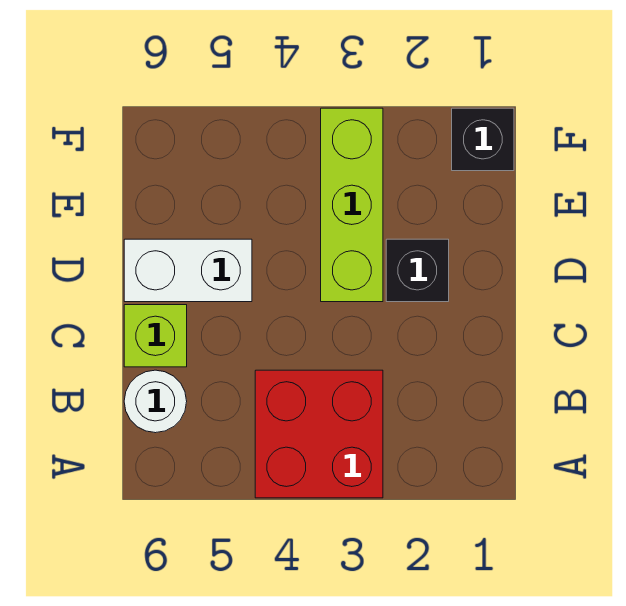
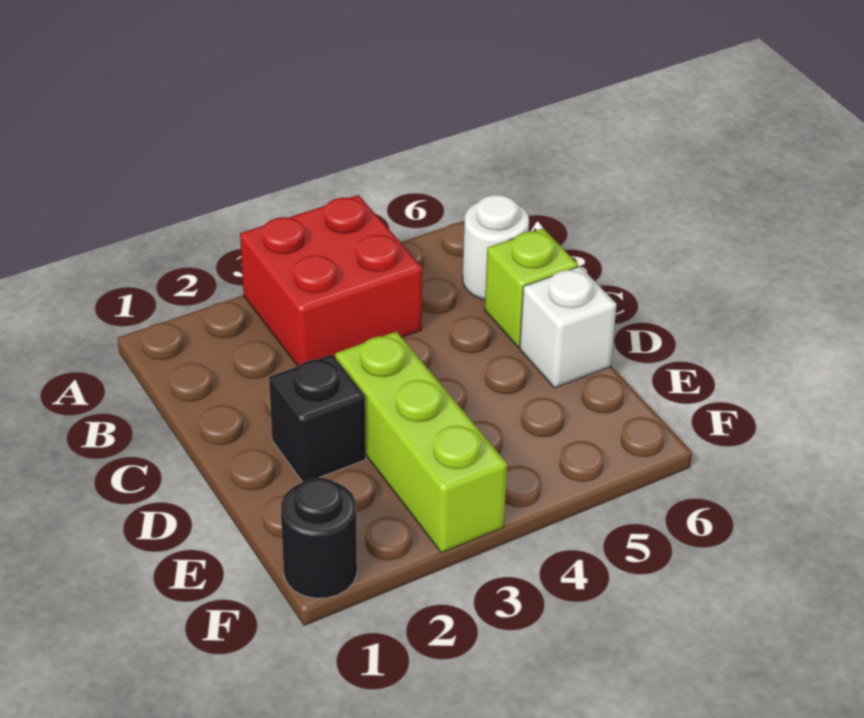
white 1x2 brick [124,239,252,302] -> white 1x1 brick [520,266,617,388]
black 1x1 brick [452,108,514,171] -> black 1x1 round brick [281,478,357,598]

